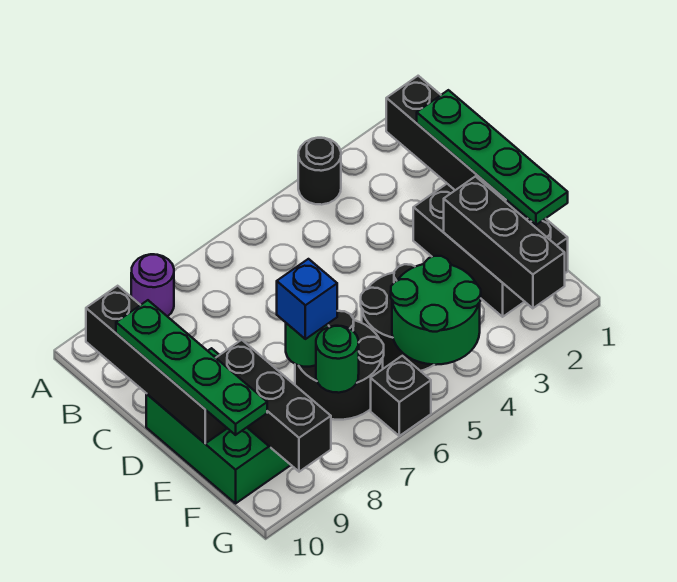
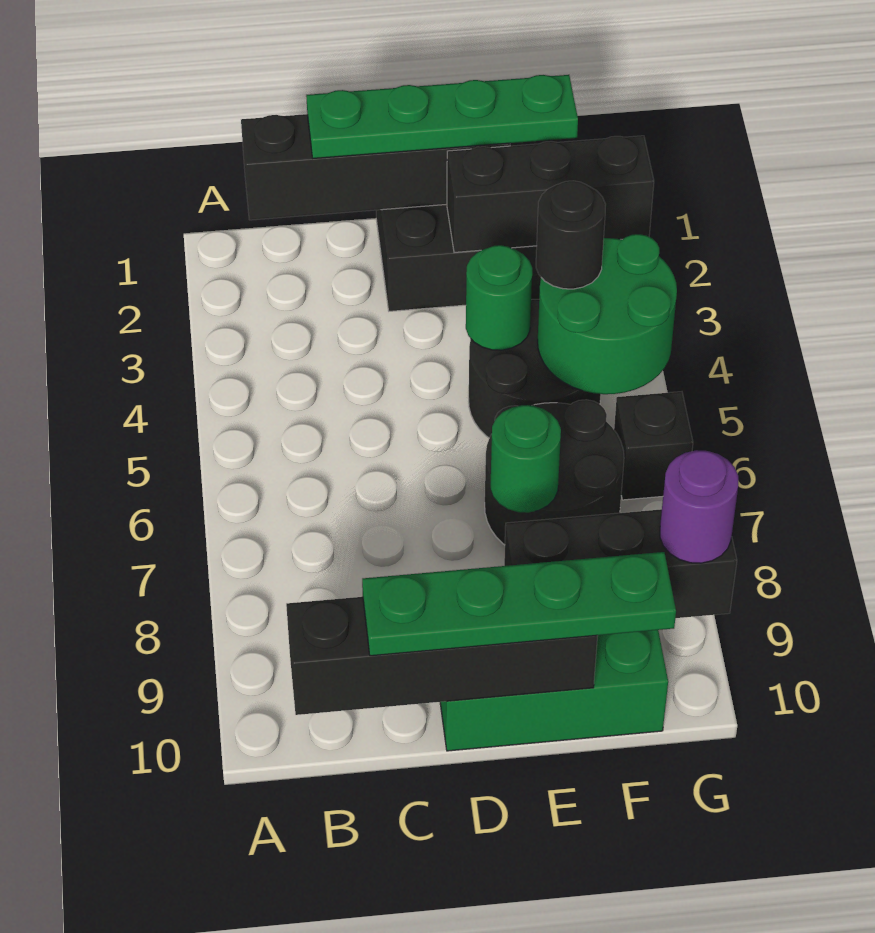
black 1x1 round brick [298,138,341,205] -> black 1x1 round brick moved to [536,181,606,289]
purple 1x1 round brick [131,254,174,317] -> purple 1x1 round brick moved to [660,450,738,563]
blue 1x1 brick [277,259,337,339] -> none
green 1x1 round brick [316,326,359,393] -> green 1x1 round brick moved to [466,245,532,350]

